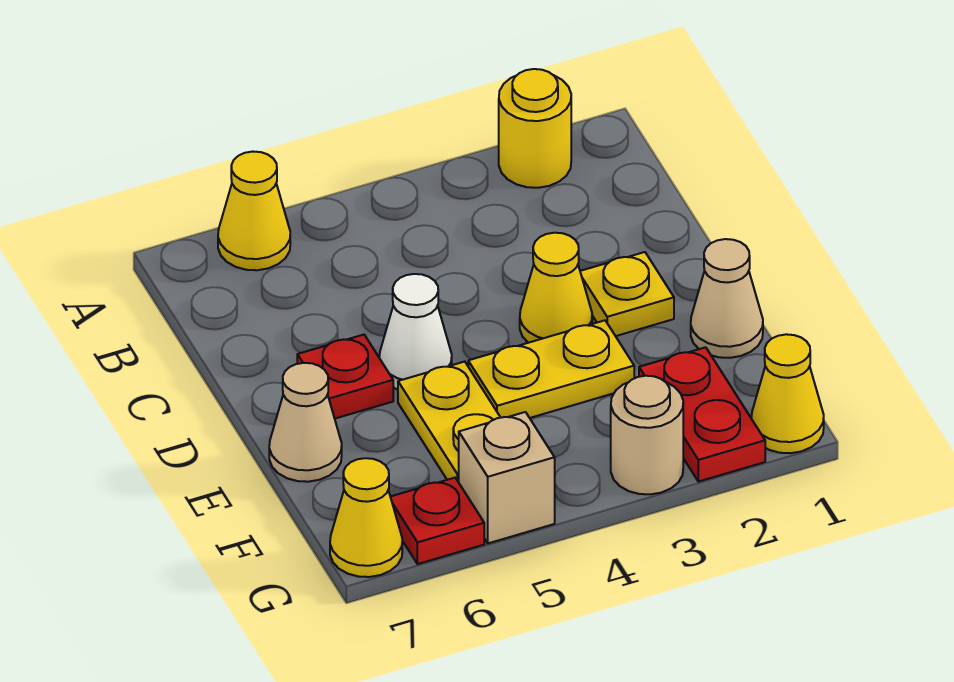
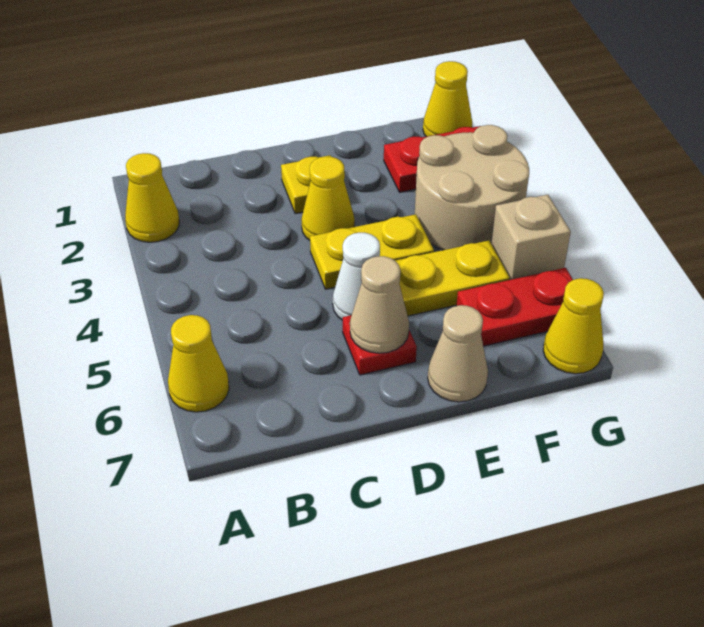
yellow 1x1 round brick [499,69,571,188] -> yellow 1x1 cone [125,153,179,242]
tan 1x1 cone [691,239,763,358] -> tan 1x1 cone moved to [350,256,409,353]
yellow 1x2 plate [468,320,634,418] -> yellow 1x2 plate turned to [310,214,434,289]
tan 1x1 round brick [611,376,683,494] -> tan 2x2 round brick [415,125,529,250]
red 1x1 plate [390,478,484,564] -> red 1x2 plate [456,268,573,346]

